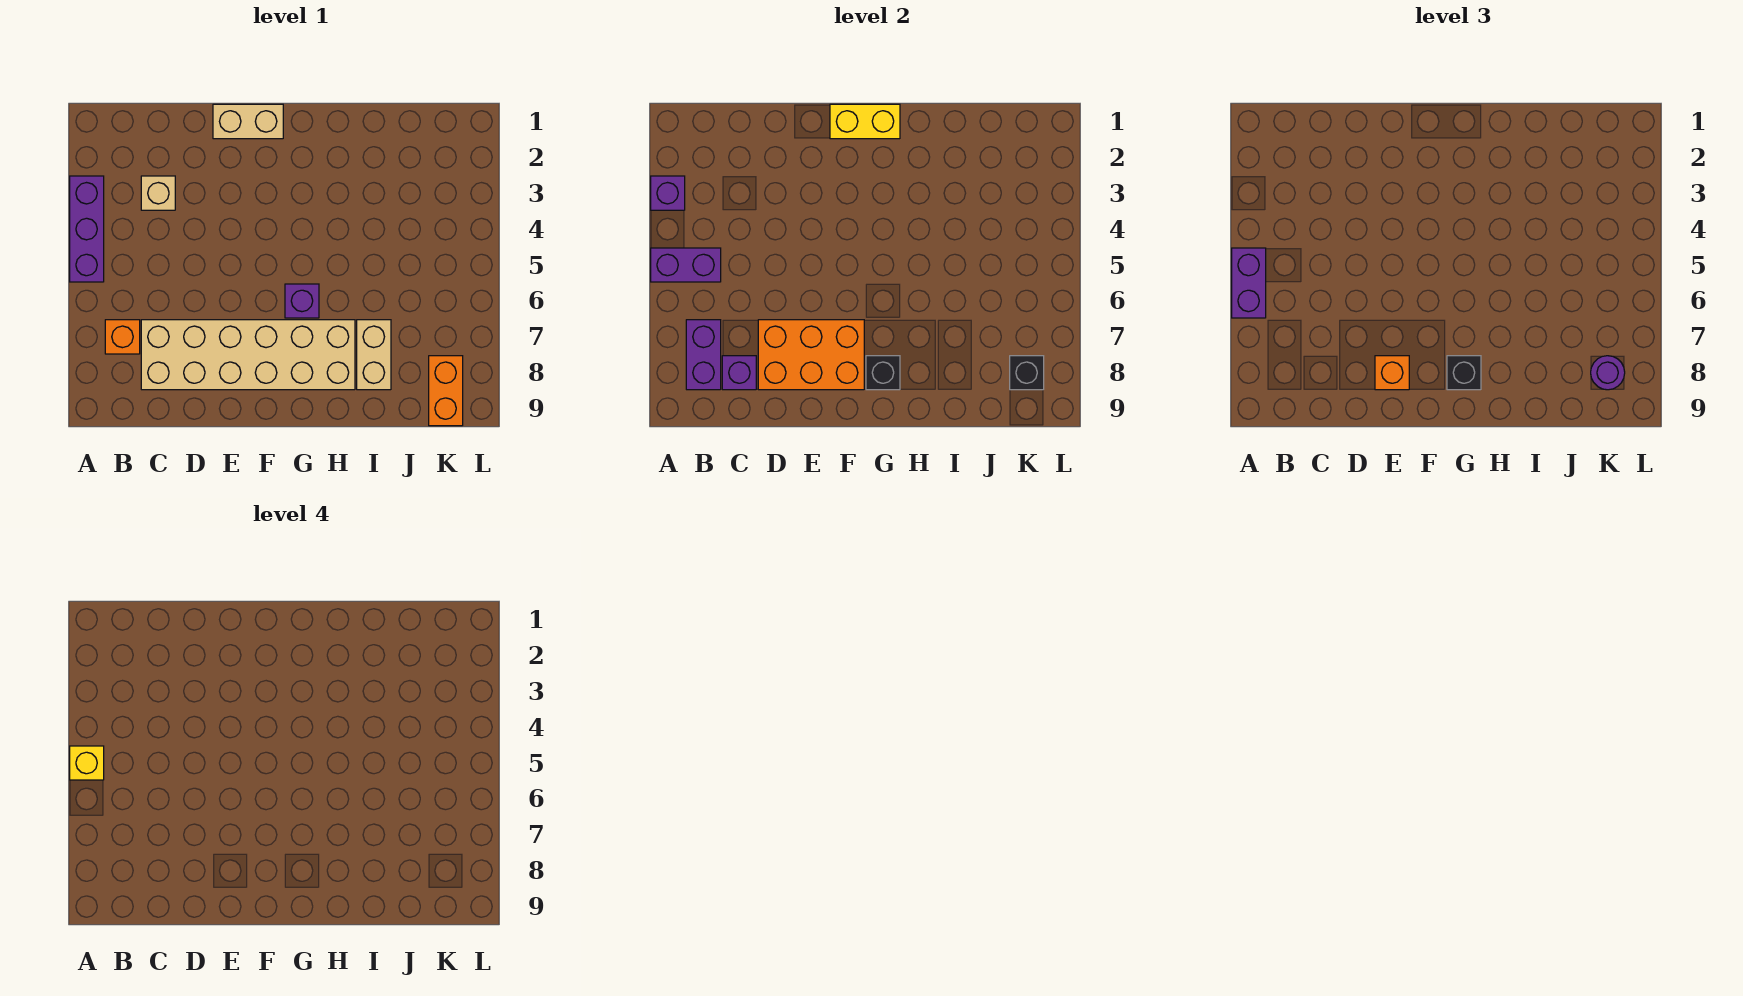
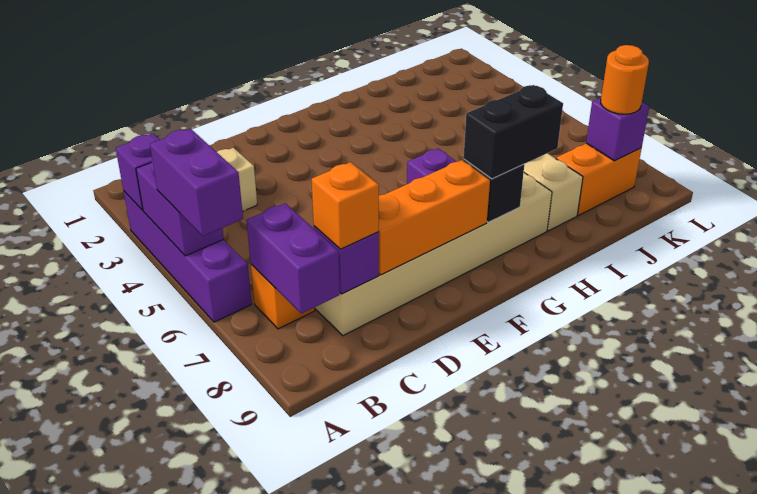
purple 1x3 brick [70,176,104,282] -> purple 1x4 brick [124,191,252,322]
purple 1x2 brick [651,248,721,282] -> purple 1x2 brick turned to [136,160,224,256]
yellow 1x1 brick [70,746,104,780] -> none
orange 2x3 brick [758,320,864,390] -> orange 1x3 brick [379,160,490,275]
tan 1x2 brick [213,104,283,139] -> none
orange 1x1 brick [1375,356,1409,390] -> orange 1x1 brick moved to [312,162,379,249]
yellow 1x2 brick [830,104,900,139] -> none
black 1x1 brick [1447,356,1481,390] -> black 1x2 brick [464,85,563,179]
orange 1x2 brick [429,356,463,426] -> orange 1x2 brick turned to [556,143,642,215]
black 1x1 brick [1010,356,1044,390] -> purple 1x1 brick [586,98,649,161]
purple 1x1 round brick [1591,356,1625,390] -> orange 1x1 round brick [601,45,649,114]

